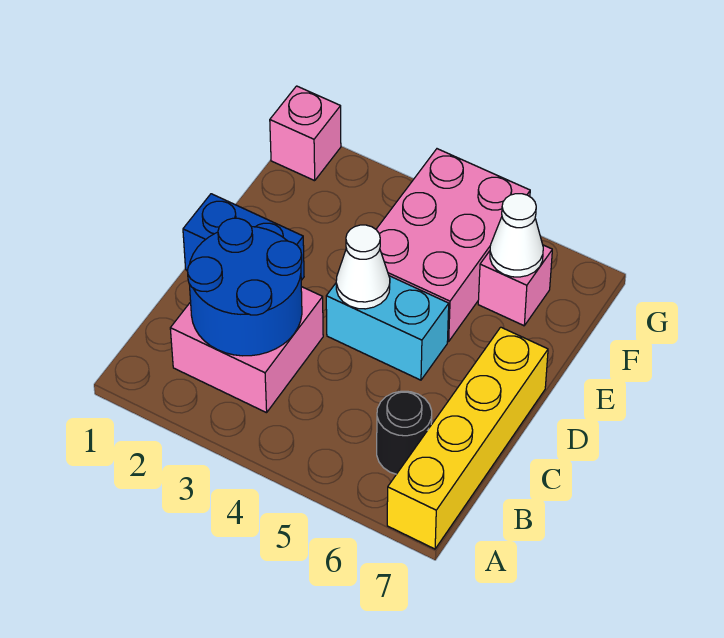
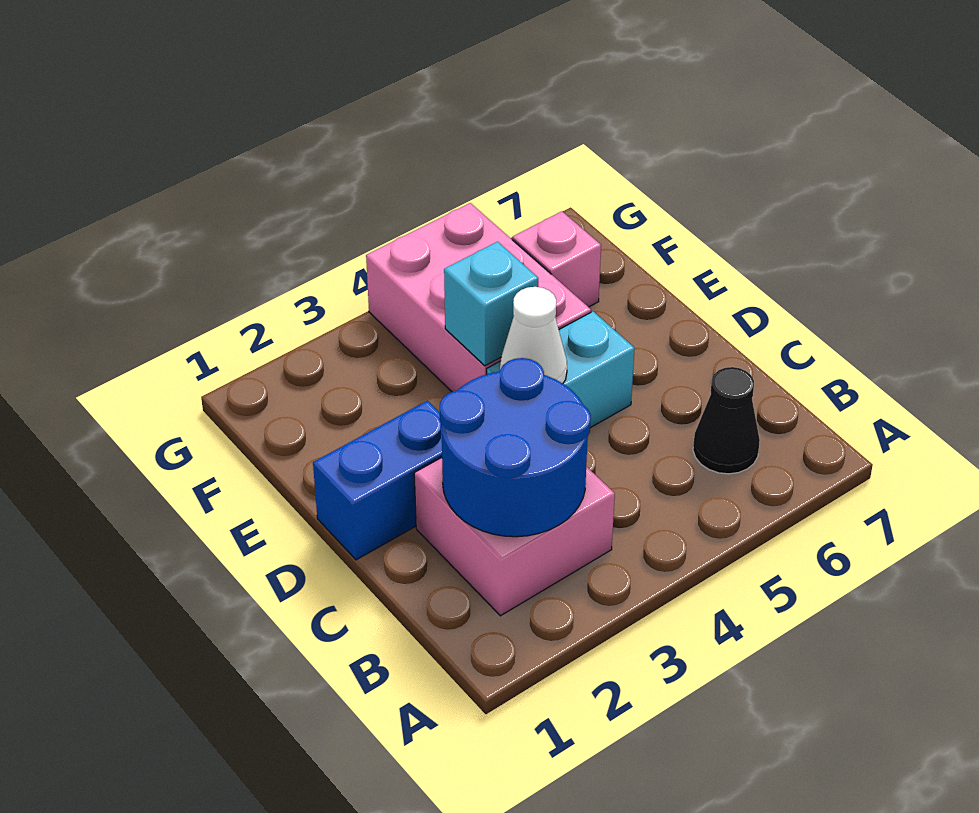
yellow 1x4 brick [387,327,548,549] -> none
black 1x1 round brick [377,391,432,474] -> black 1x1 cone [693,367,760,474]
none -> cyan 1x1 brick [444,242,538,366]
white 1x1 cone [490,194,543,277] -> none
pink 1x1 brick [270,86,341,181] -> none

